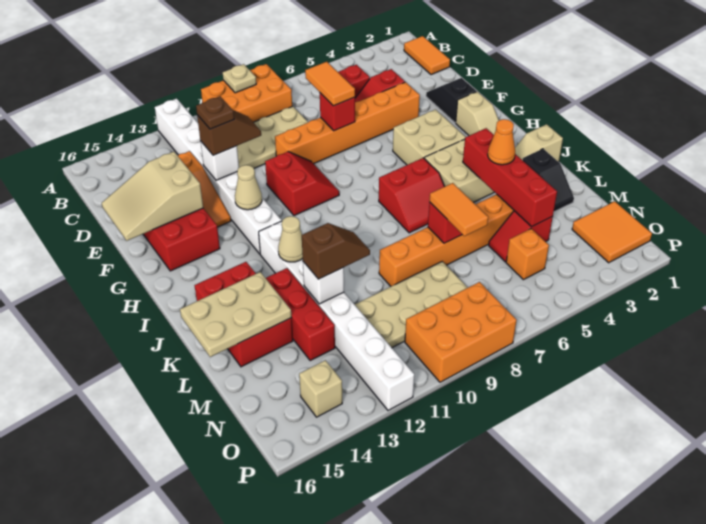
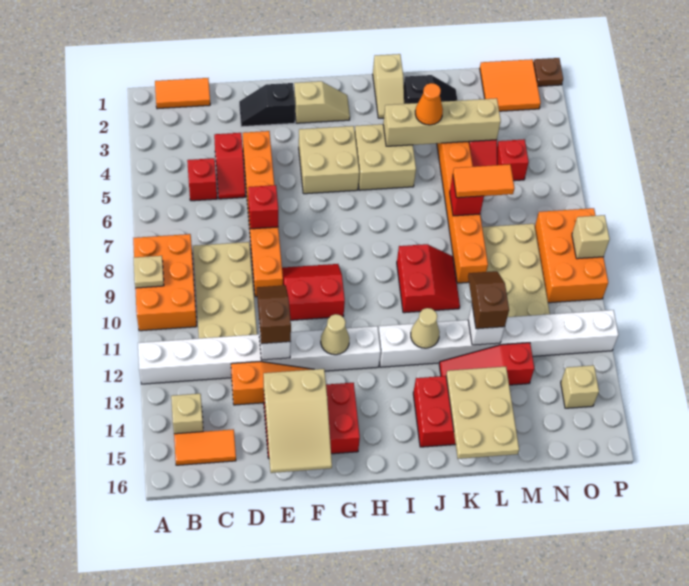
none -> tan 1x1 brick [171,394,203,434]
orange 1x2 tile [305,62,355,106] -> orange 1x2 tile moved to [174,429,236,465]
brown 1x1 plate [196,96,234,129] -> brown 1x1 plate moved to [533,58,563,86]
red 2x2 slope [379,158,445,233] -> red 2x2 slope moved to [397,244,460,313]
red 1x4 brick [463,128,557,226] -> tan 1x4 brick [383,98,501,146]
red 1x3 brick [266,268,335,361] -> red 1x3 slope [439,343,534,385]
orange 1x1 brick [506,229,549,280] -> red 1x1 brick [497,139,529,181]
none -> tan 1x1 brick [572,215,610,259]

